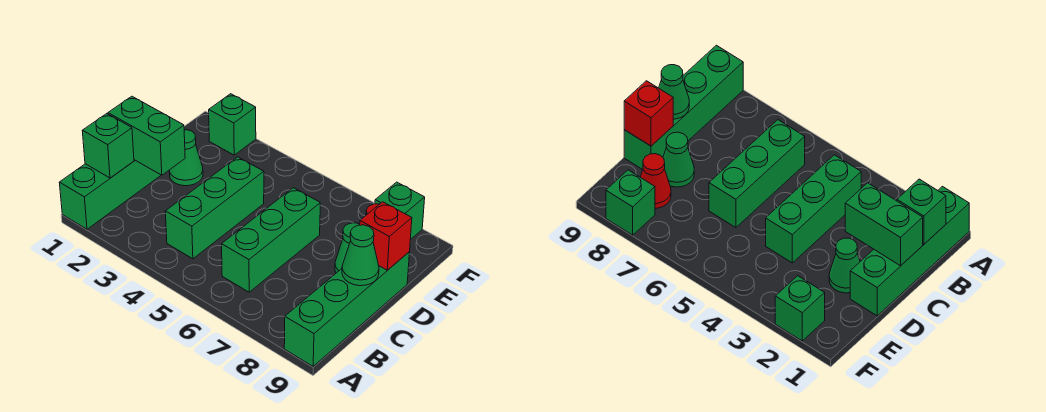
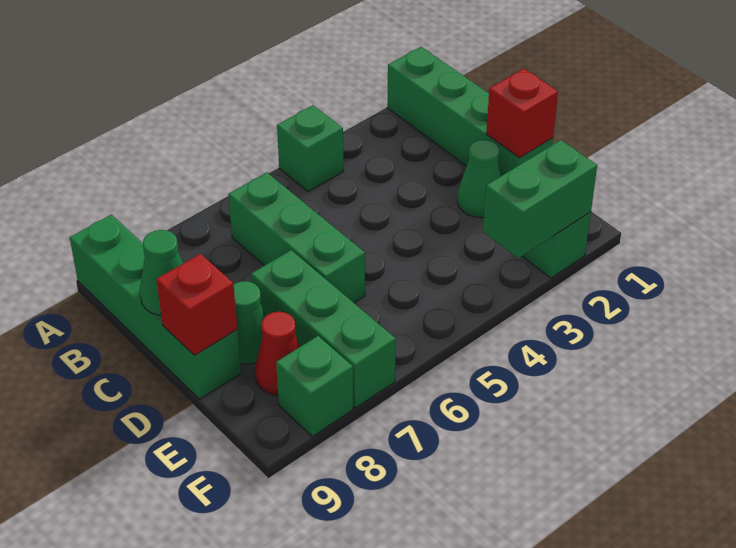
green 1x1 brick [82,114,134,178] -> green 1x1 brick moved to [277,105,344,192]
green 1x3 brick [165,157,264,259] -> green 1x3 brick moved to [251,250,396,408]
green 1x2 brick [108,96,185,175] -> green 1x2 brick moved to [483,140,597,258]
none -> red 1x1 brick [486,69,558,158]

